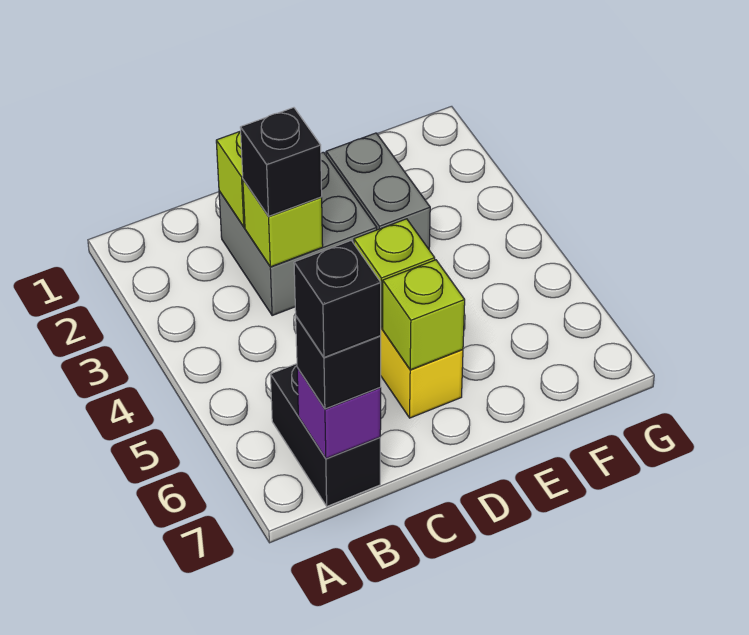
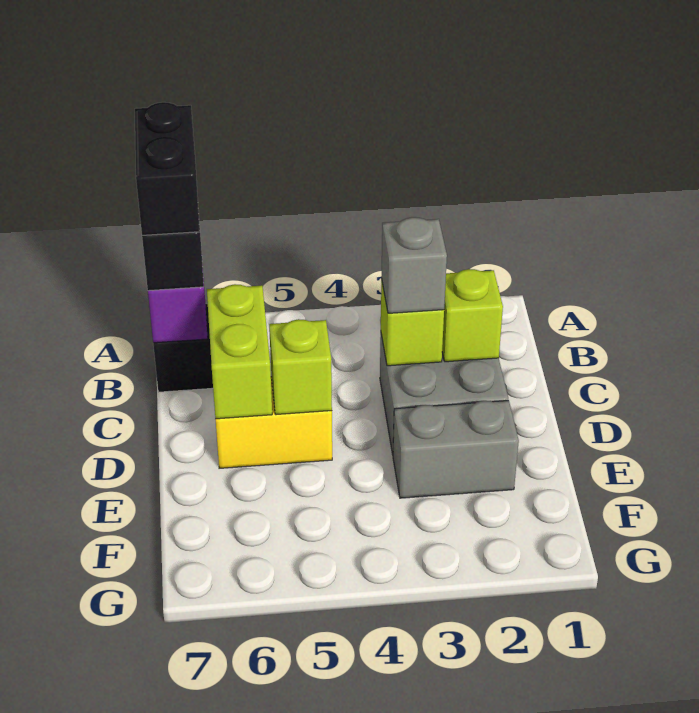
black 1x1 brick [294,241,381,357] -> black 1x2 brick [135,102,200,235]
black 1x1 brick [240,108,322,216] -> grey 1x1 brick [381,217,447,313]
lime 1x1 brick [383,260,465,370] -> lime 1x2 brick [207,284,272,419]

